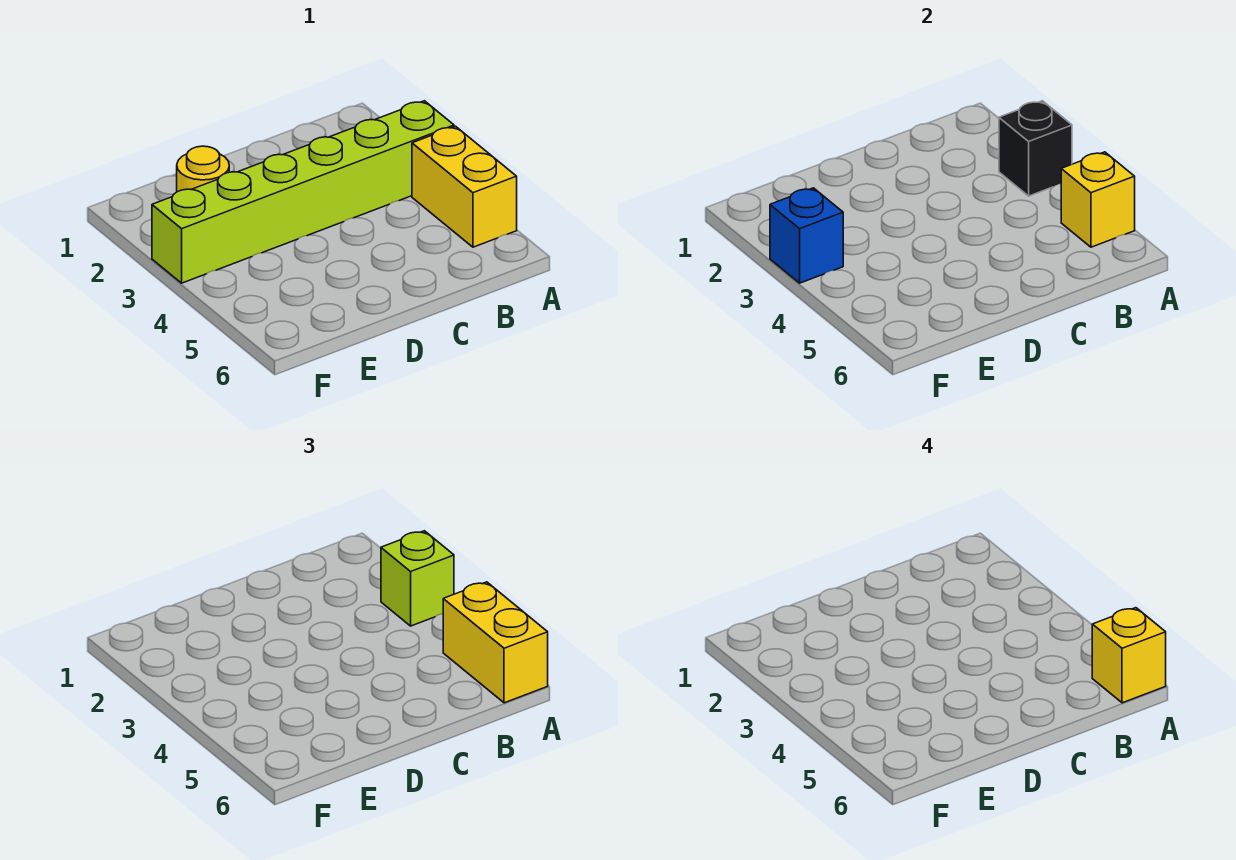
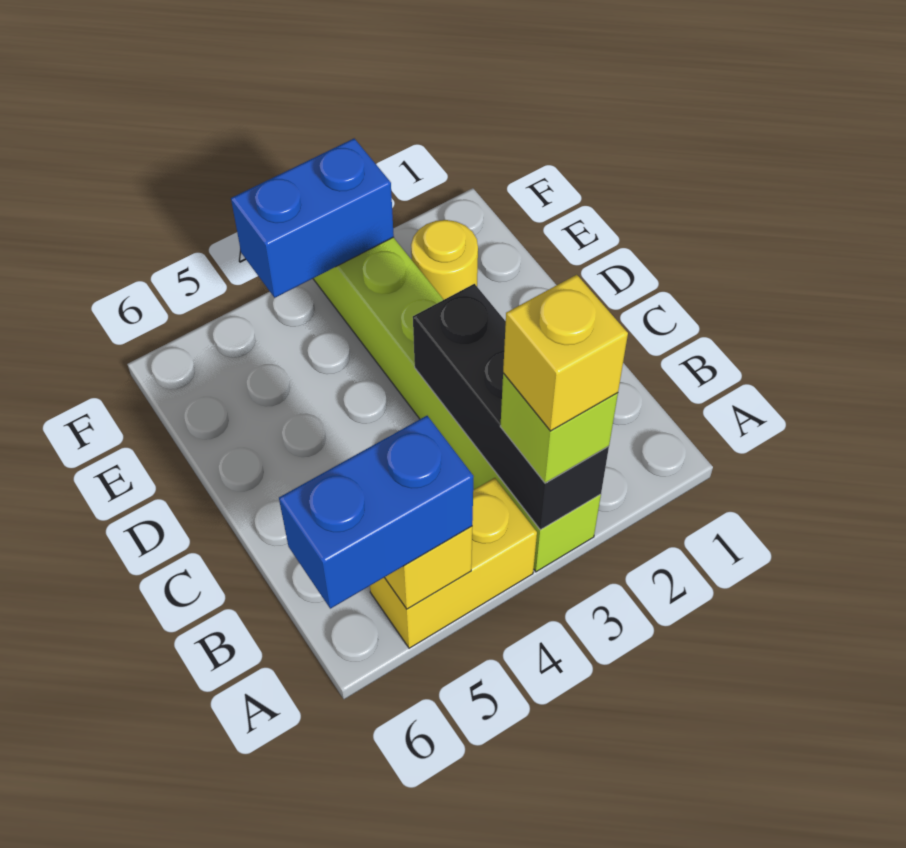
black 1x1 brick [999,101,1072,196] -> black 1x3 brick [413,284,609,530]
yellow 1x2 brick [443,582,548,703] -> blue 1x2 brick [279,416,474,609]
yellow 1x1 brick [1092,608,1166,703] -> yellow 1x1 brick moved to [503,275,628,431]
blue 1x1 brick [770,188,843,283] -> blue 1x2 brick [231,139,394,298]

